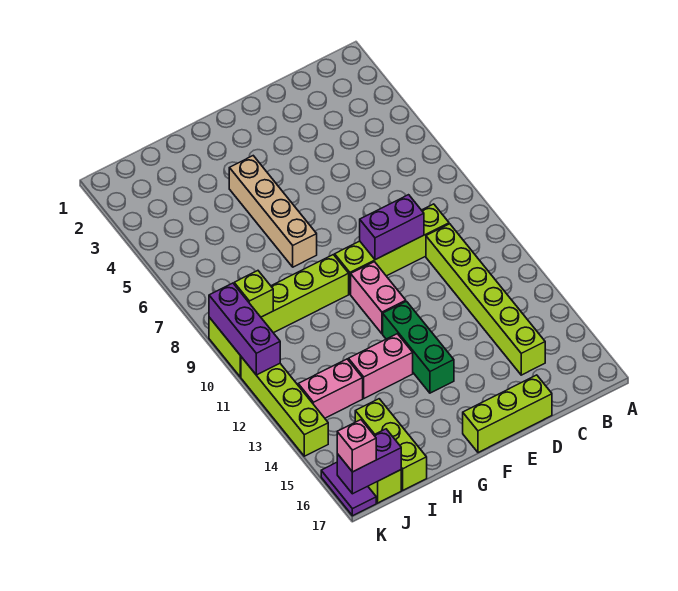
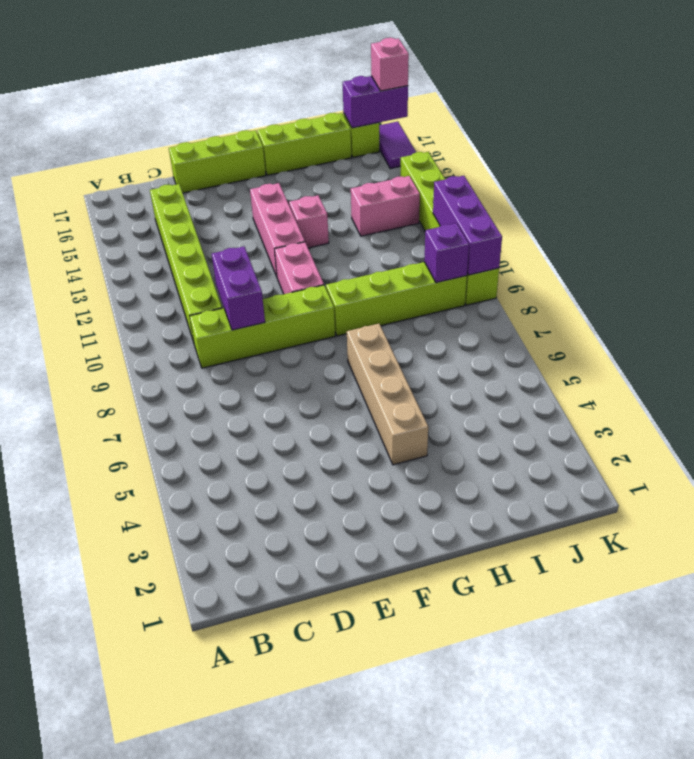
purple 1x2 brick [360,195,424,260] -> purple 1x2 brick turned to [212,247,265,330]
green 1x3 brick [383,301,454,393] -> pink 1x3 brick [250,183,305,276]
pink 1x2 brick [348,334,413,398] -> pink 1x1 brick [289,195,329,248]
lime 1x3 brick [355,399,427,490] -> lime 1x3 brick turned to [257,113,351,175]
lime 1x1 brick [234,271,273,317] -> purple 1x1 brick [424,223,469,283]

